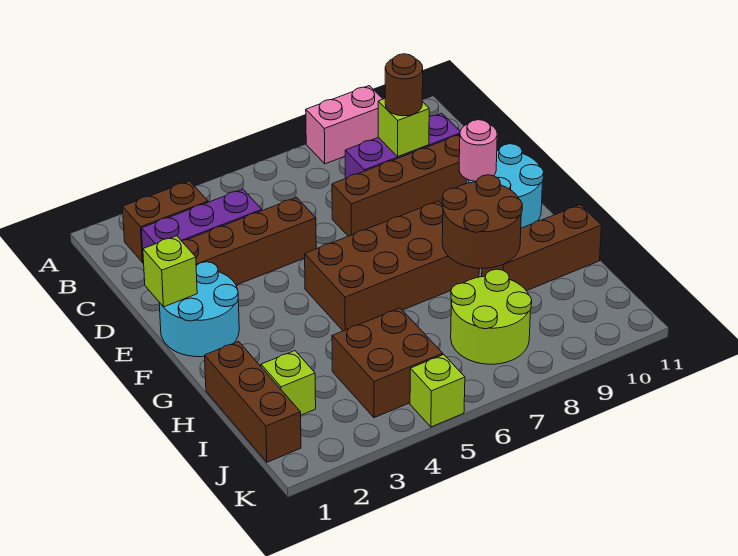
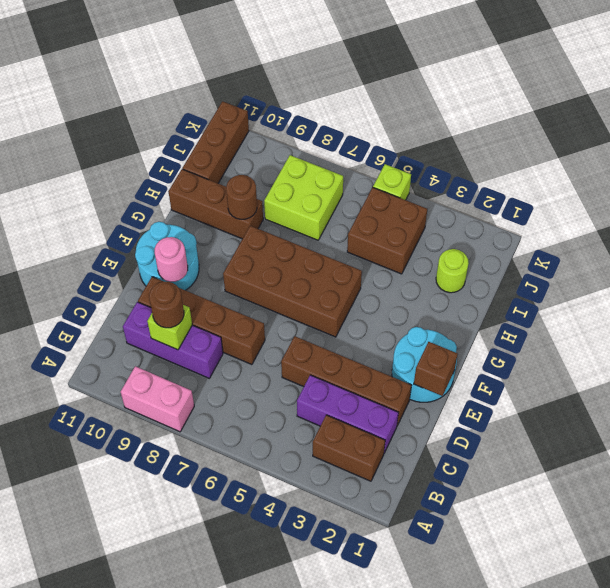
lime 1x1 brick [143,236,197,307] -> brown 1x1 brick [414,342,458,396]
brown 2x2 round brick [442,175,522,268] -> brown 1x1 round brick [226,175,257,219]
brown 1x3 brick [205,342,301,462] -> brown 1x3 brick moved to [182,101,249,183]
lime 1x1 brick [261,351,316,415] -> lime 1x1 round brick [436,249,469,293]
lime 2x2 round brick [451,269,532,364] -> lime 2x2 brick [264,155,343,240]

